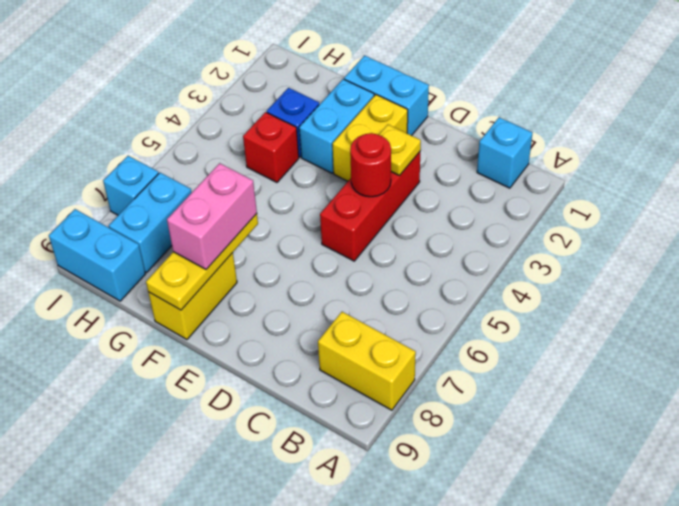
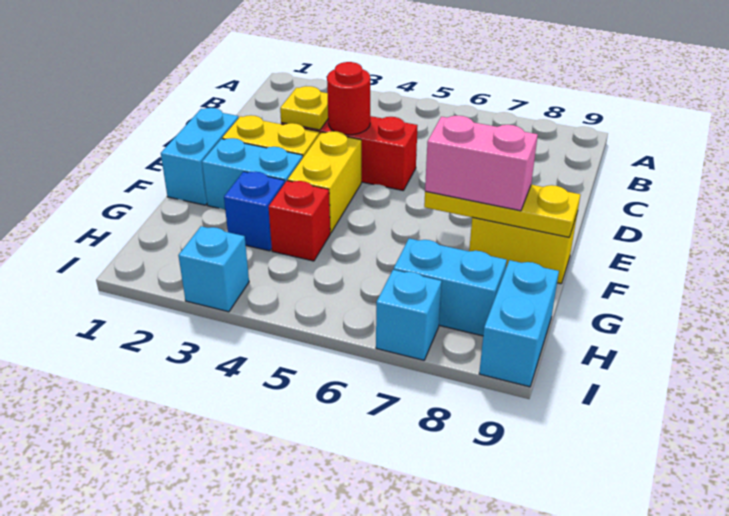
yellow 1x2 brick [318,312,416,410] -> yellow 1x2 brick moved to [288,131,361,233]
cyan 1x1 brick [477,117,532,188] -> cyan 1x1 brick moved to [178,226,249,312]

